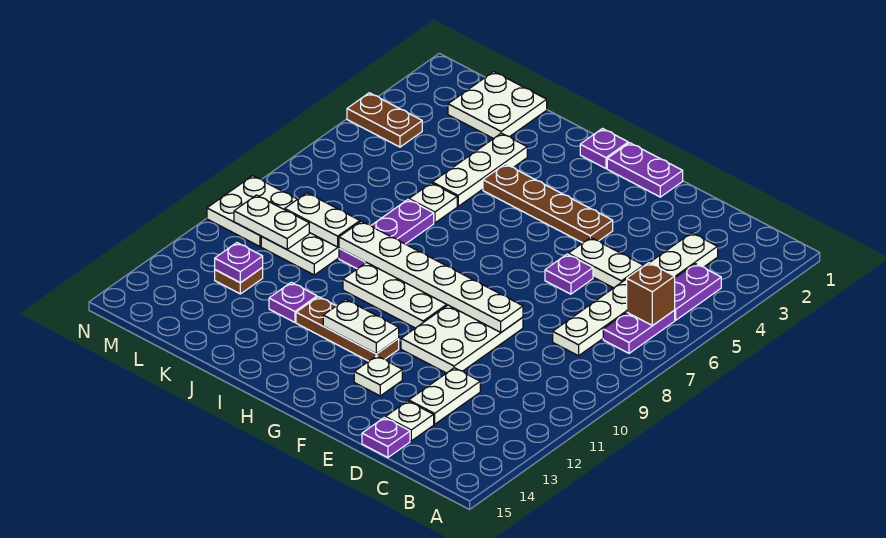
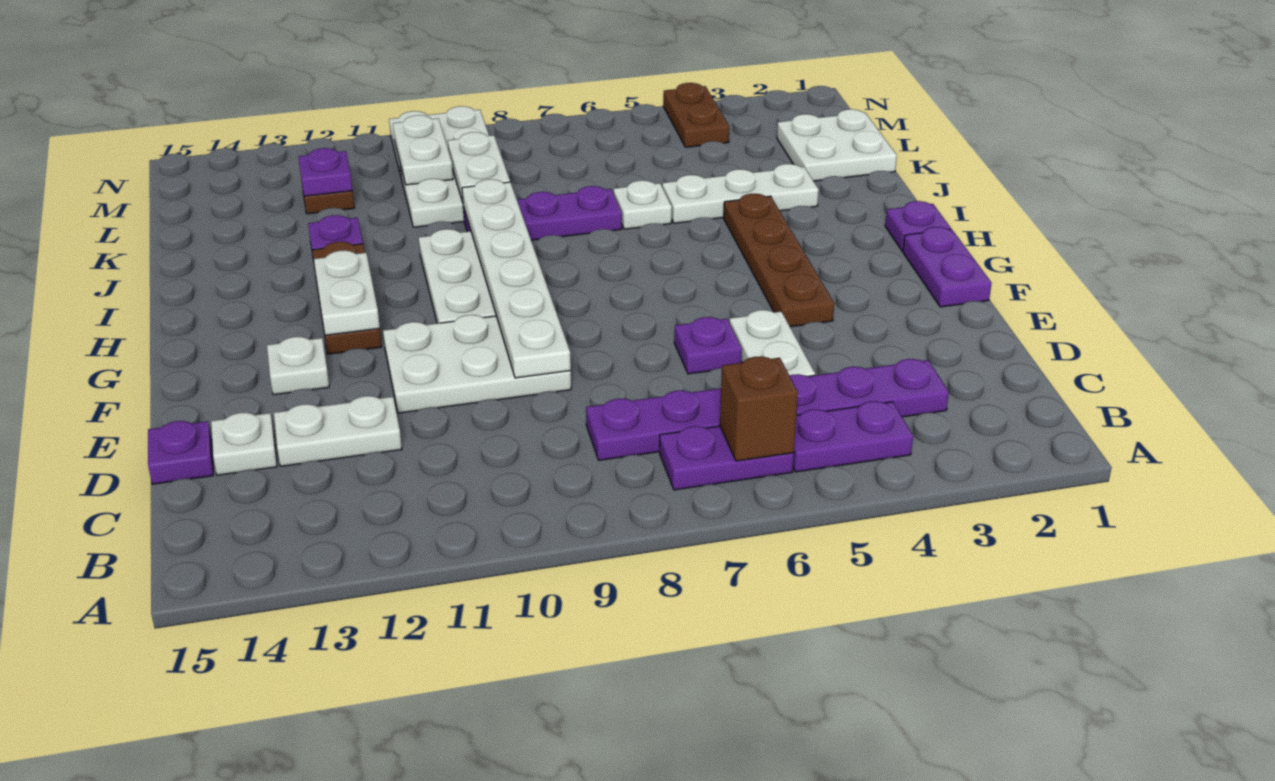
white 1x6 plate [553,233,718,356] -> purple 1x6 plate [586,359,949,460]

